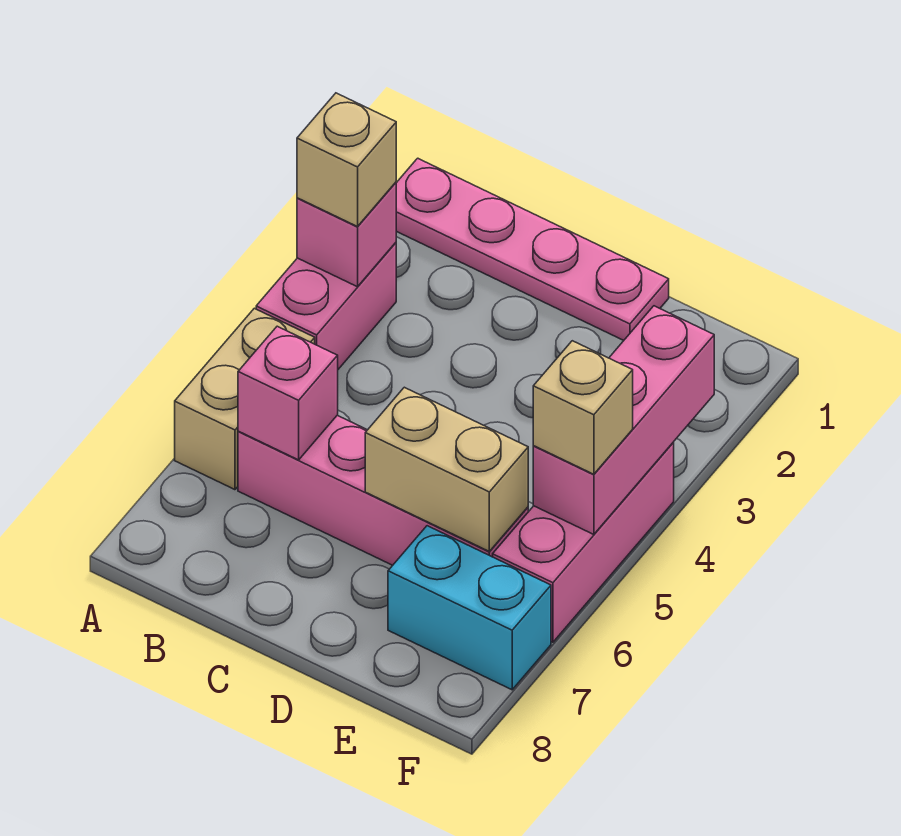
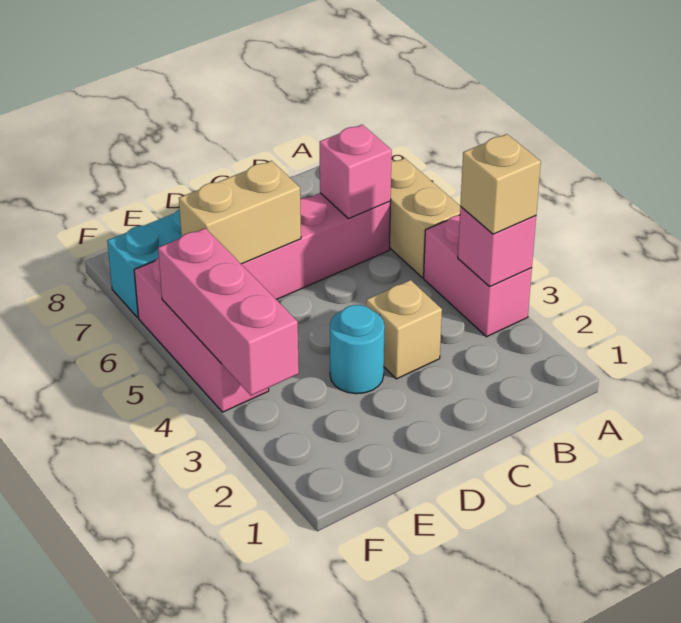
pink 1x4 plate [396,158,669,340] -> none
none -> cyan 1x1 round brick [330,305,385,394]
tan 1x1 brick [533,341,633,474] -> tan 1x1 brick moved to [366,280,442,379]

